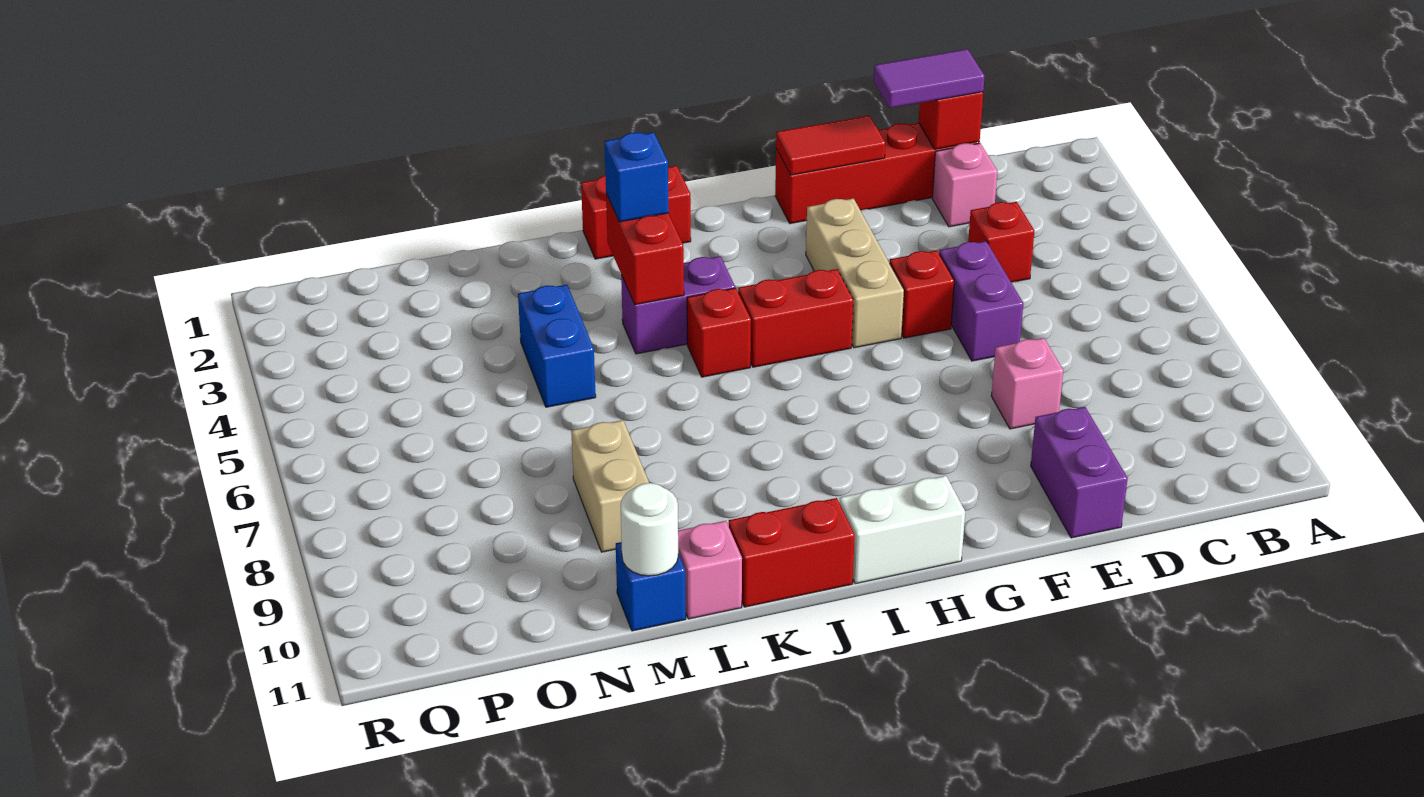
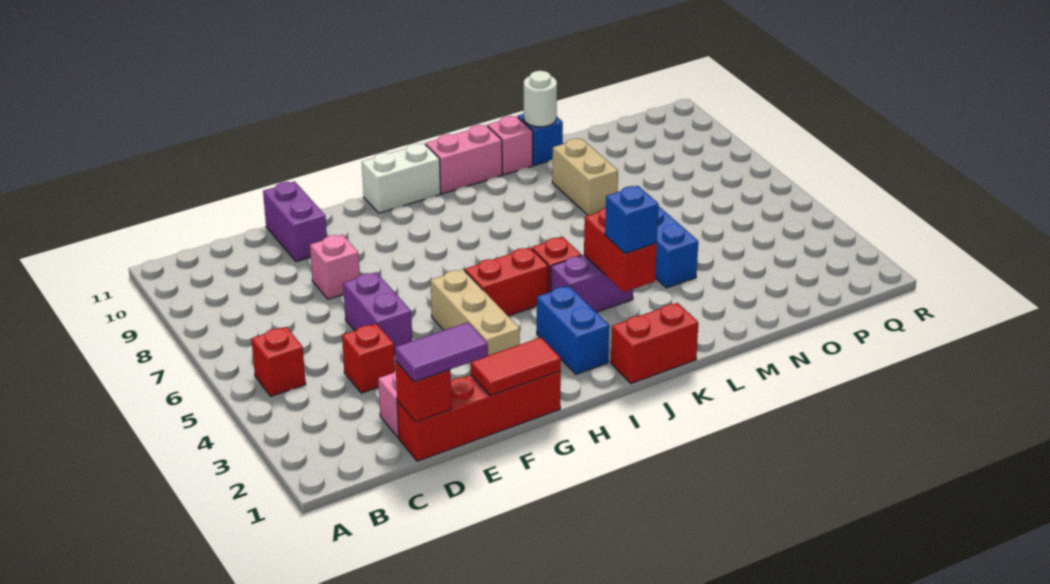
red 1x1 brick [890,250,954,338] -> red 1x1 brick moved to [251,327,306,396]
none -> blue 1x2 brick [537,286,609,374]
red 1x2 brick [729,498,855,607] -> pink 1x2 brick [425,125,502,194]

